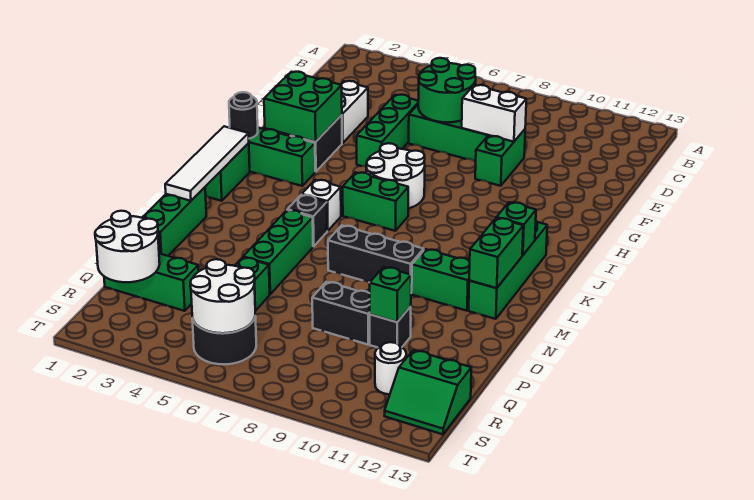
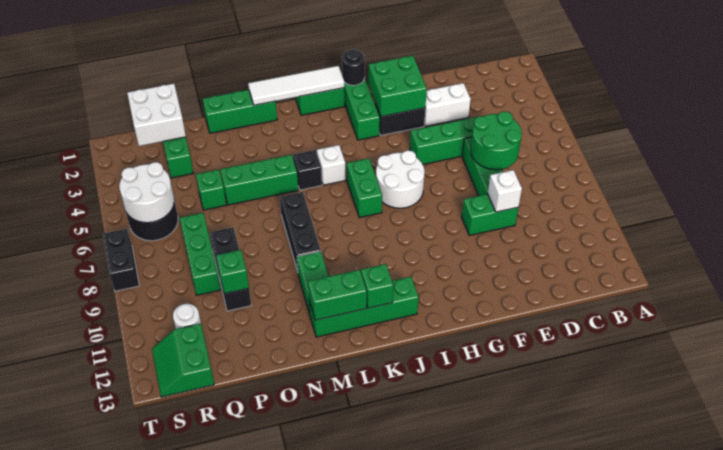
white 1x2 brick [462,85,526,142] -> white 1x1 brick [488,170,522,212]
white 2x2 round brick [95,211,160,282] -> white 2x2 brick [127,84,186,146]
none -> green 1x3 brick [180,213,221,295]
none -> black 1x2 brick [103,229,139,291]

